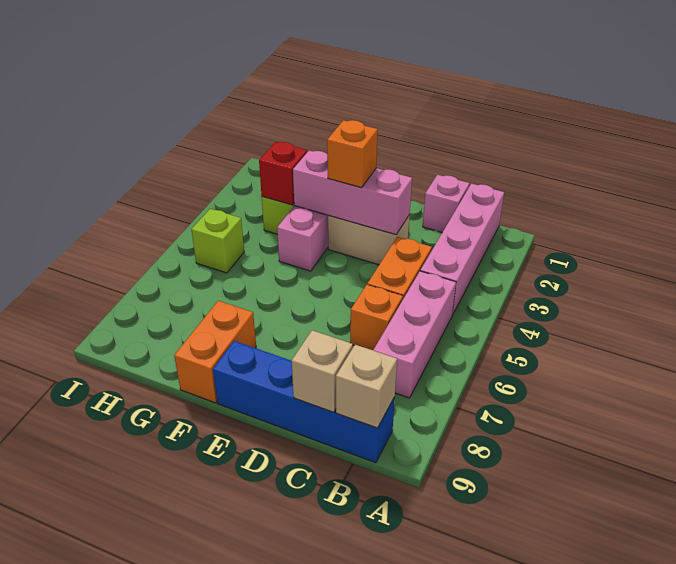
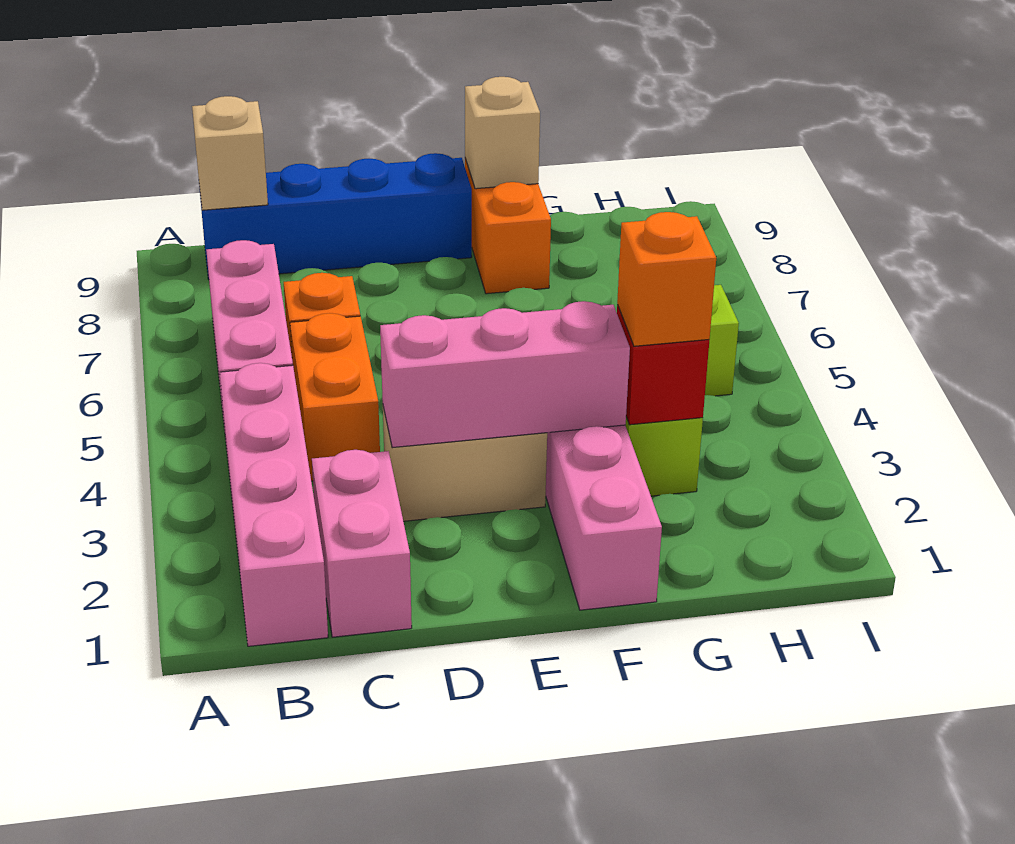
pink 1x1 brick [423,175,470,232] -> pink 1x2 brick [312,450,412,637]
tan 1x1 brick [292,330,353,412] -> tan 1x1 brick moved to [465,77,540,189]
orange 1x1 brick [327,120,378,188] -> orange 1x1 brick moved to [617,212,716,346]

